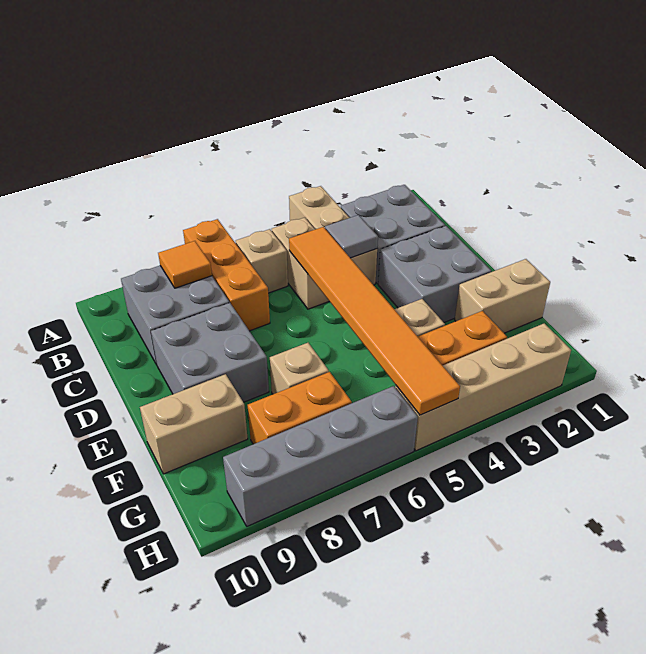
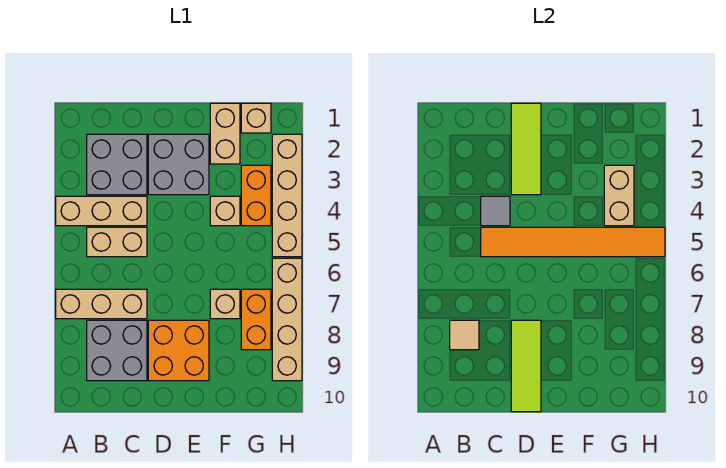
orange 1x3 brick [183,219,270,331] -> tan 1x3 brick [56,289,147,319]
tan 1x1 brick [236,229,288,293] -> tan 1x1 brick moved to [241,103,271,133]
orange 1x1 tile [158,241,212,288] -> tan 1x1 tile [450,320,479,350]
none -> lime 1x3 tile [511,103,541,195]
grey 2x2 brick [151,303,269,402] -> orange 2x2 brick [148,320,209,381]
none -> lime 1x3 tile [511,320,541,412]
tan 1x2 brick [140,374,248,474] -> tan 1x2 brick moved to [604,165,634,226]
grey 1x4 brick [223,386,418,526] -> tan 1x4 brick [272,258,302,381]

